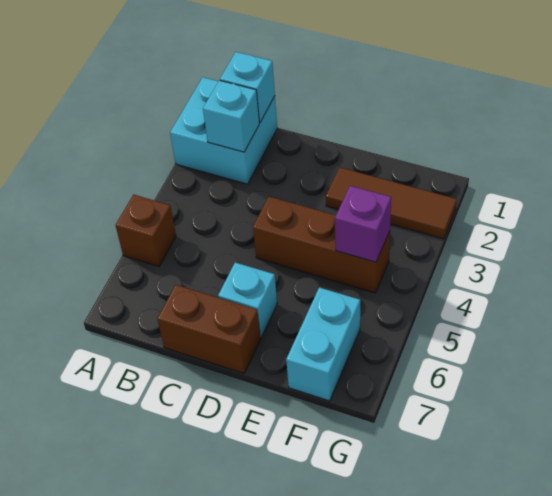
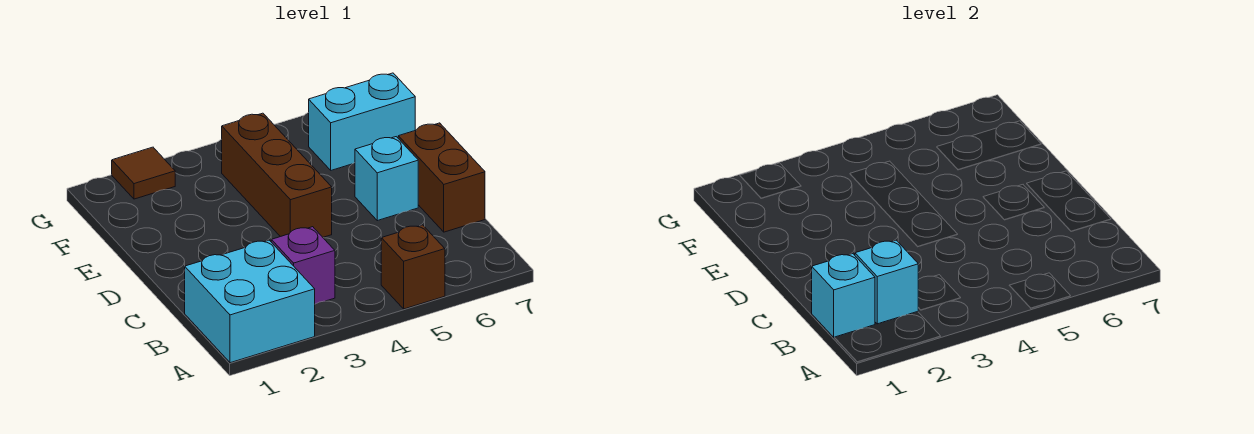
brown 1x3 tile [326,168,457,239] -> brown 1x1 tile [112,147,175,199]
purple 1x1 brick [335,186,391,262] -> purple 1x1 brick moved to [271,227,335,304]

